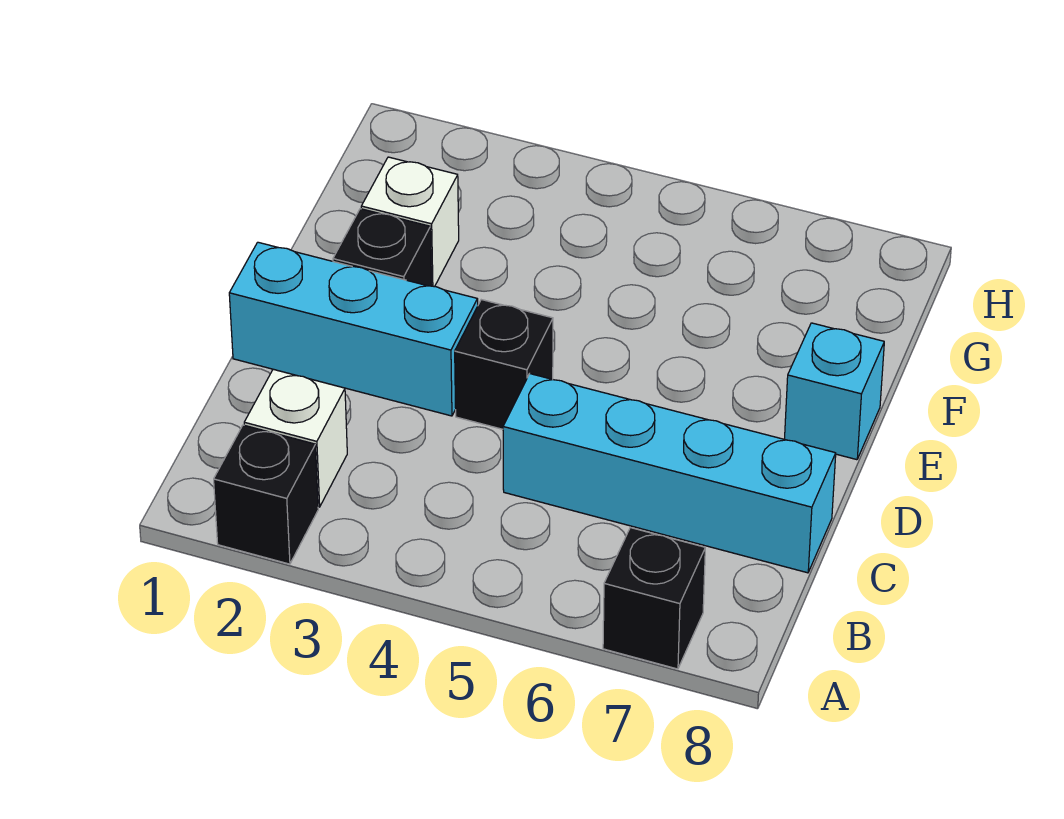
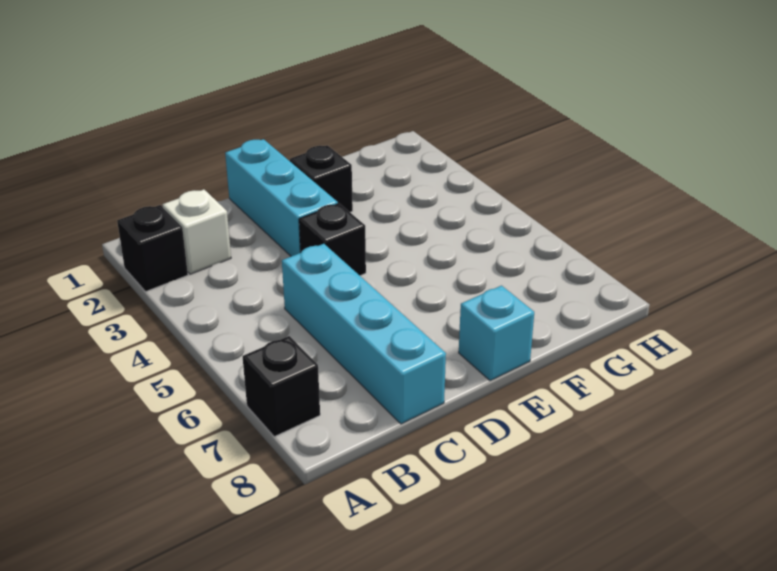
white 1x1 brick [361,157,459,287] -> none

